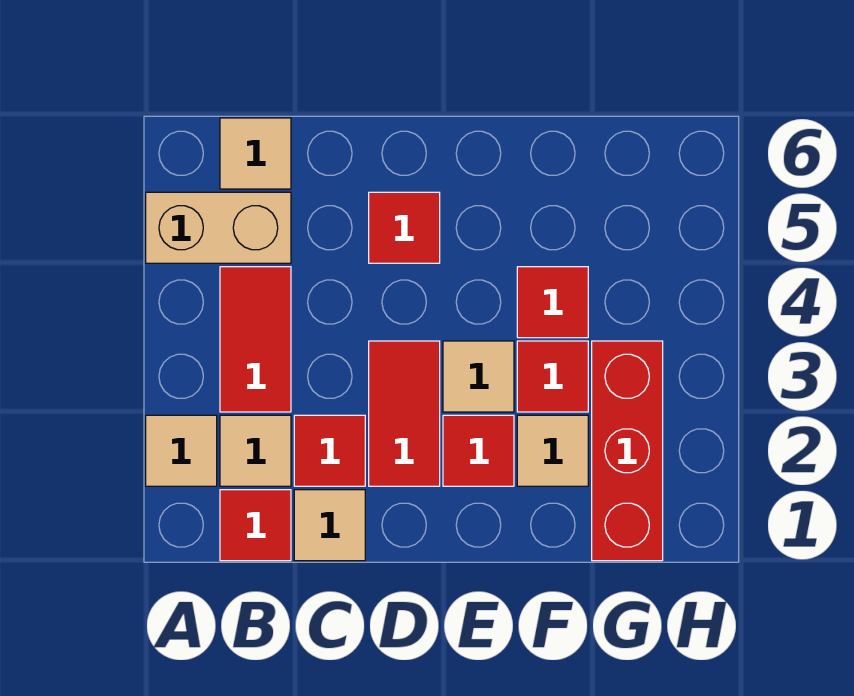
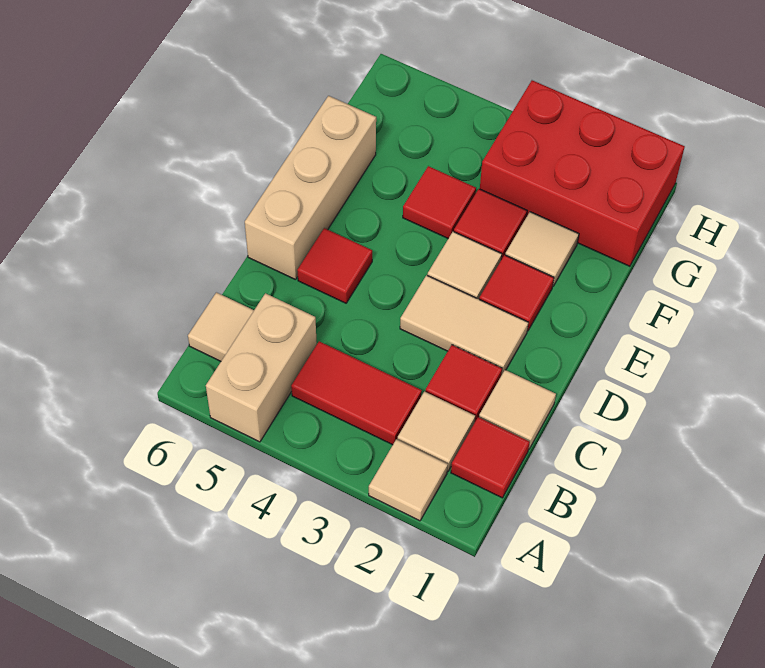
red 1x2 tile [369,341,440,486] -> tan 1x2 tile [400,275,528,375]
none -> tan 1x3 brick [245,96,376,280]
red 1x3 brick [592,341,663,561] -> red 2x3 brick [480,80,685,266]

